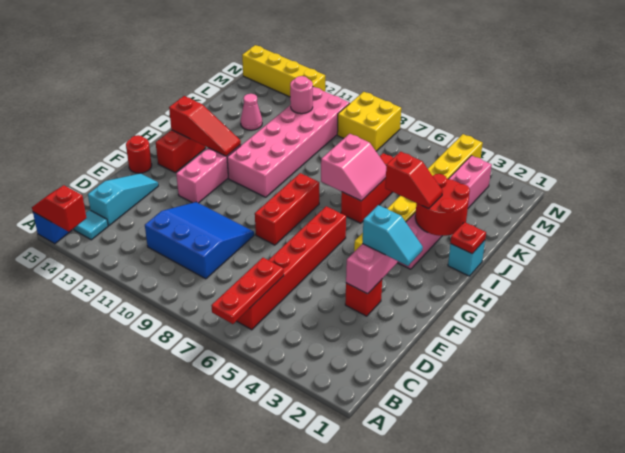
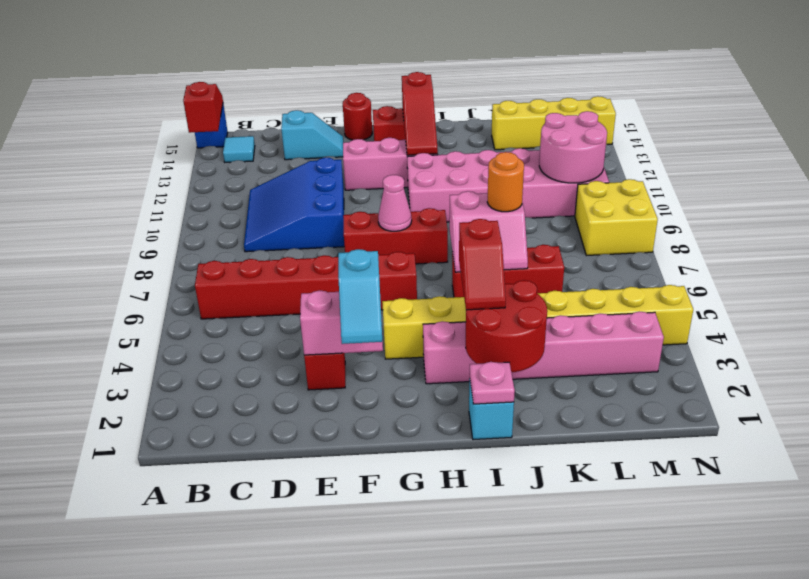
red 1x3 plate [211,258,284,324] -> none
blue 3x3 slope [145,202,254,279] -> blue 3x3 slope turned to [244,157,344,252]
cyan 1x3 slope [88,173,158,226] -> cyan 1x2 slope [281,110,343,160]
red 1x1 plate [451,222,486,254] -> pink 1x1 plate [470,362,515,404]
none -> orange 1x1 round brick [487,152,524,212]
pink 1x1 cone [241,94,262,130] -> pink 1x1 cone moved to [378,175,412,231]
pink 1x1 round brick [290,76,313,114] -> pink 2x2 round brick [539,111,607,183]
yellow 1x4 brick [242,45,325,97] -> yellow 1x4 brick turned to [492,96,616,150]

